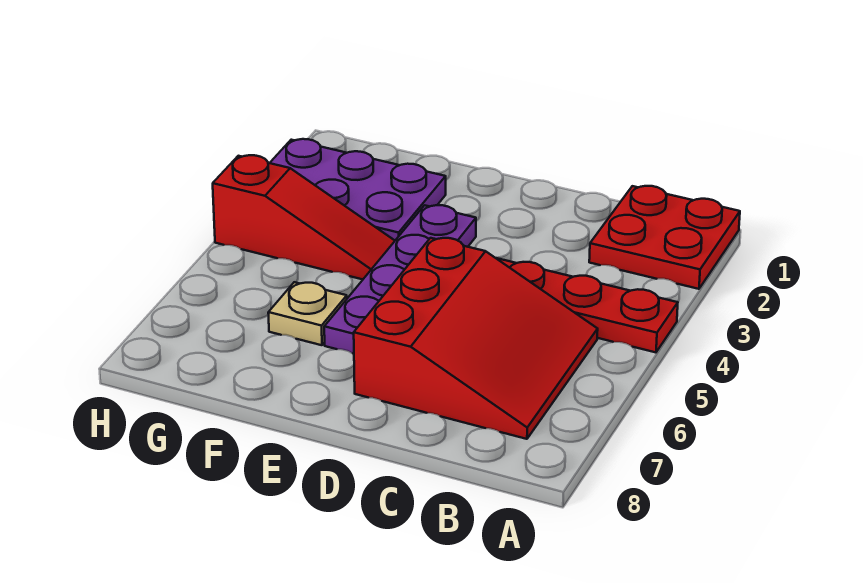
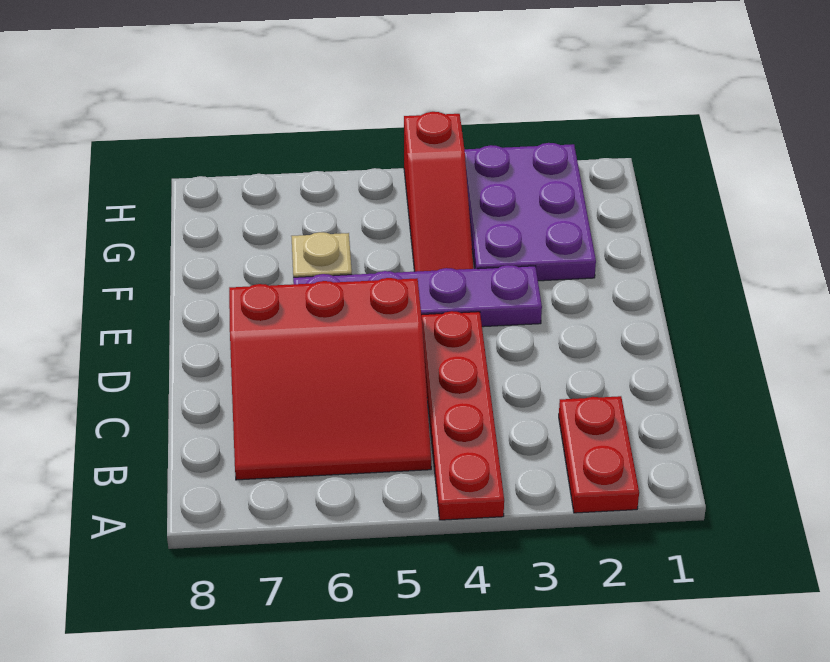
red 2x2 plate [589,186,740,289] -> red 1x2 plate [559,396,639,513]

